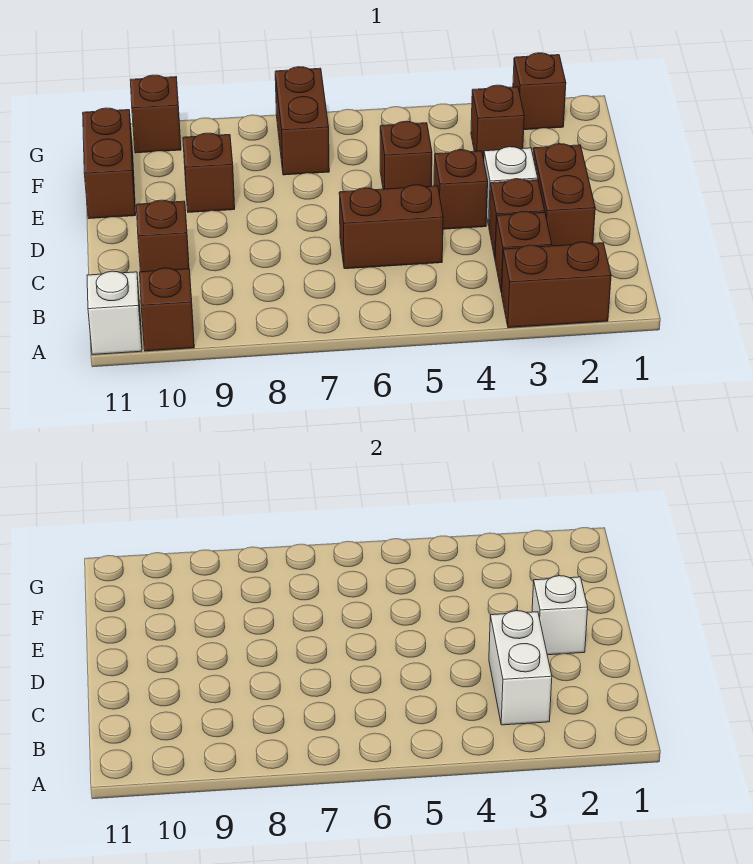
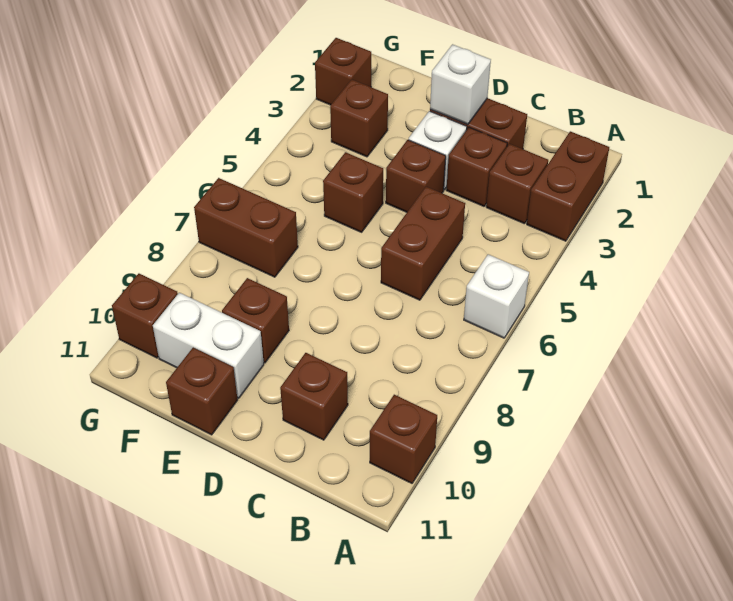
white 1x1 brick [87,271,142,355] -> white 1x1 brick moved to [464,254,529,338]
white 1x2 brick [489,611,552,725] -> white 1x2 brick moved to [153,293,264,398]
brown 1x2 brick [83,108,136,219] -> brown 1x1 brick [166,348,238,435]

